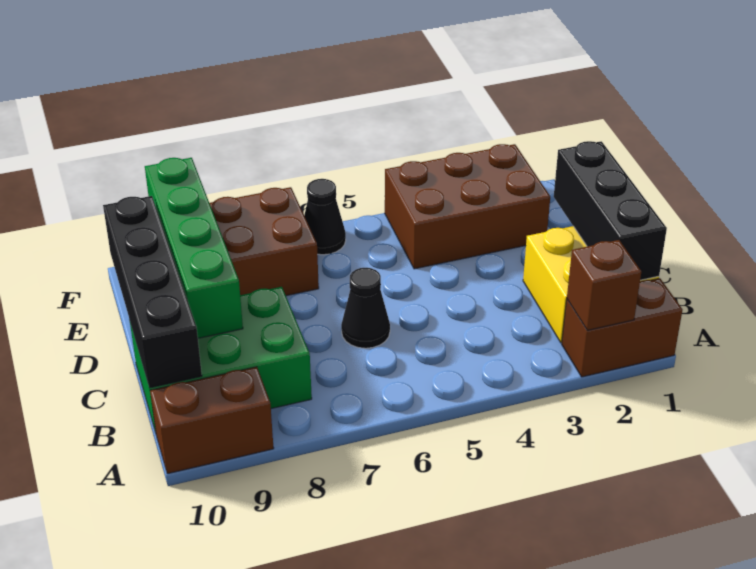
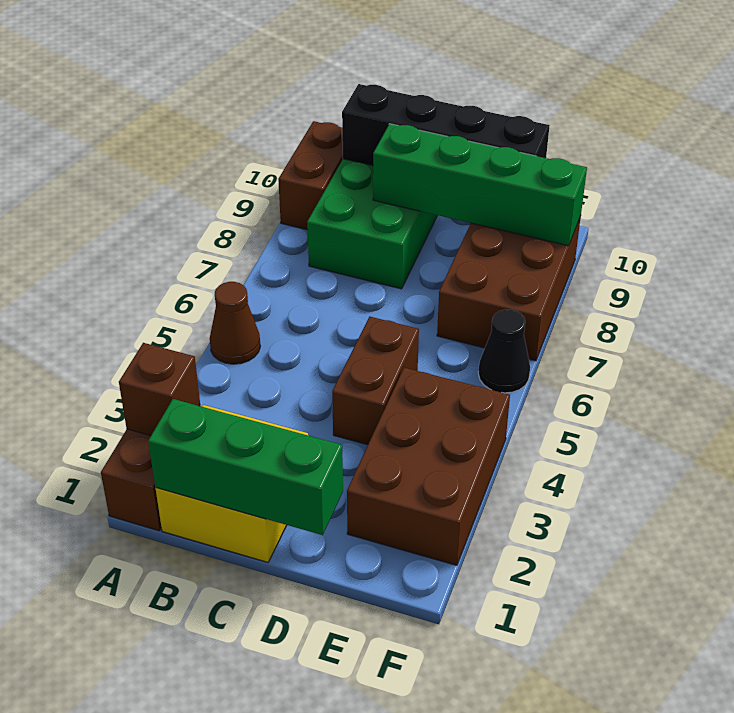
none -> brown 1x1 cone [210,282,260,364]
black 1x3 brick [554,141,667,280] -> green 1x3 brick [148,399,343,535]
black 1x1 cone [341,268,390,348] -> none
none -> brown 1x2 brick [332,317,419,445]

